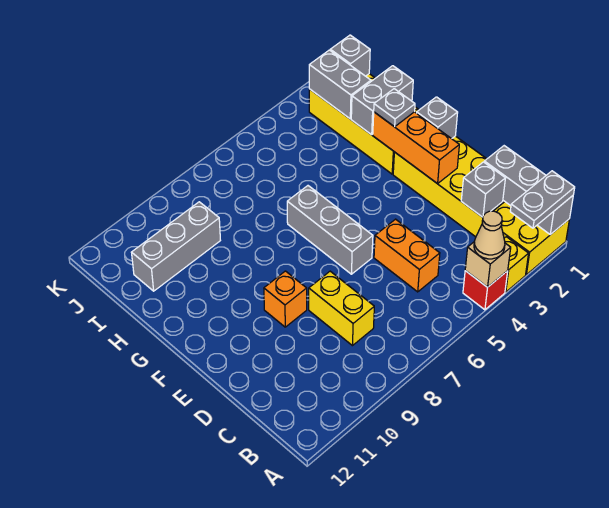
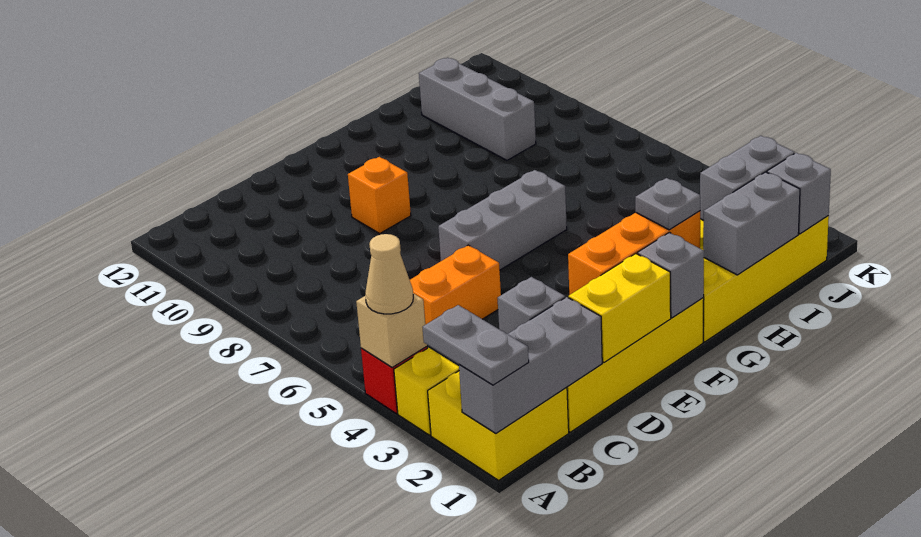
yellow 1x2 brick [309,271,374,346] -> yellow 1x2 brick moved to [568,254,671,362]
grey 1x2 brick [351,66,413,135] -> grey 1x2 brick turned to [703,172,800,275]

